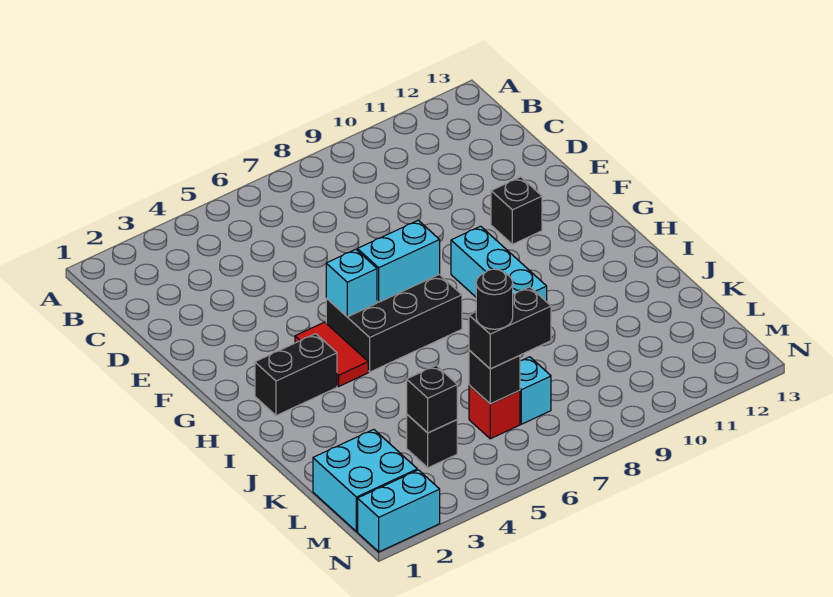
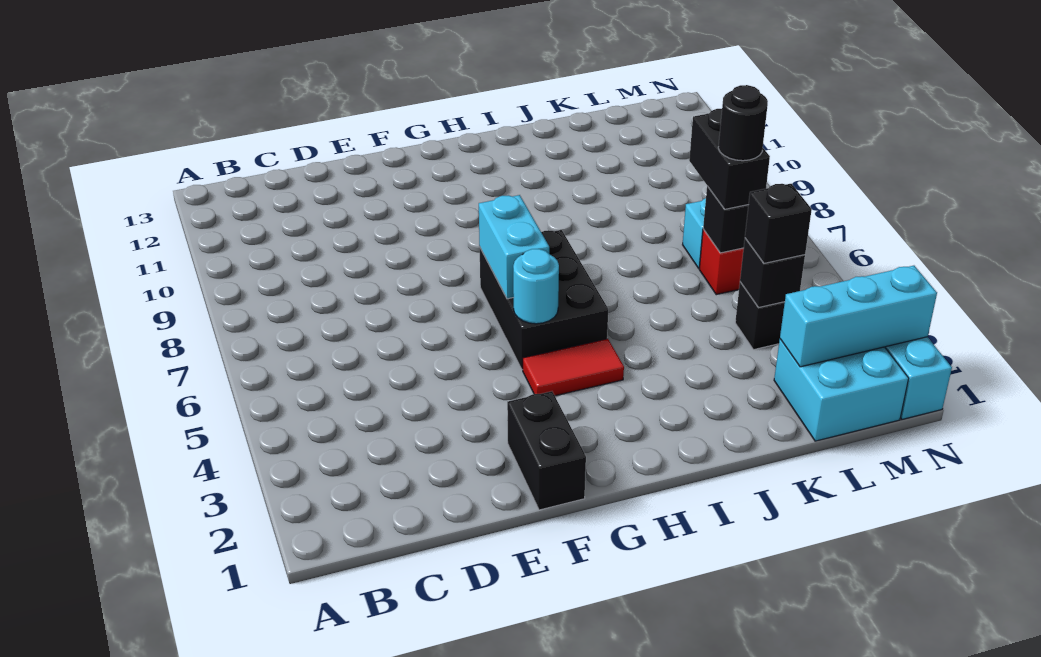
black 1x1 brick [491,177,542,244] -> black 1x1 brick moved to [745,184,812,263]
cyan 1x1 brick [326,249,377,317] -> cyan 1x1 round brick [513,249,559,324]
cyan 1x3 brick [451,226,547,302] -> cyan 1x3 brick moved to [780,266,937,367]
black 1x2 brick [255,334,337,416] -> black 1x2 brick moved to [507,391,586,510]

